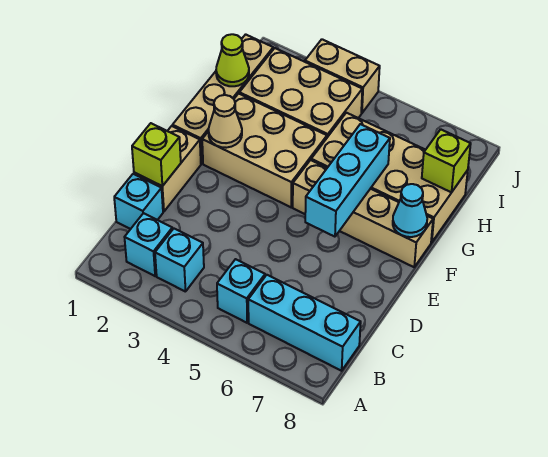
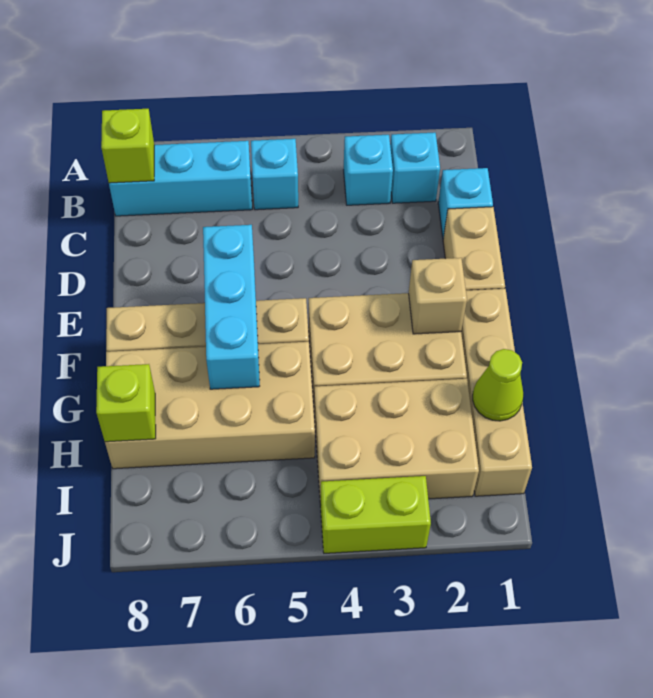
lime 1x1 brick [132,123,181,186] -> lime 1x1 brick moved to [101,109,154,183]
tan 1x1 cone [208,95,242,148] -> tan 1x1 brick [409,258,467,334]
cyan 1x1 cone [393,184,427,237] -> none
tan 1x2 brick [305,39,380,113] -> lime 1x2 brick [320,476,431,553]

